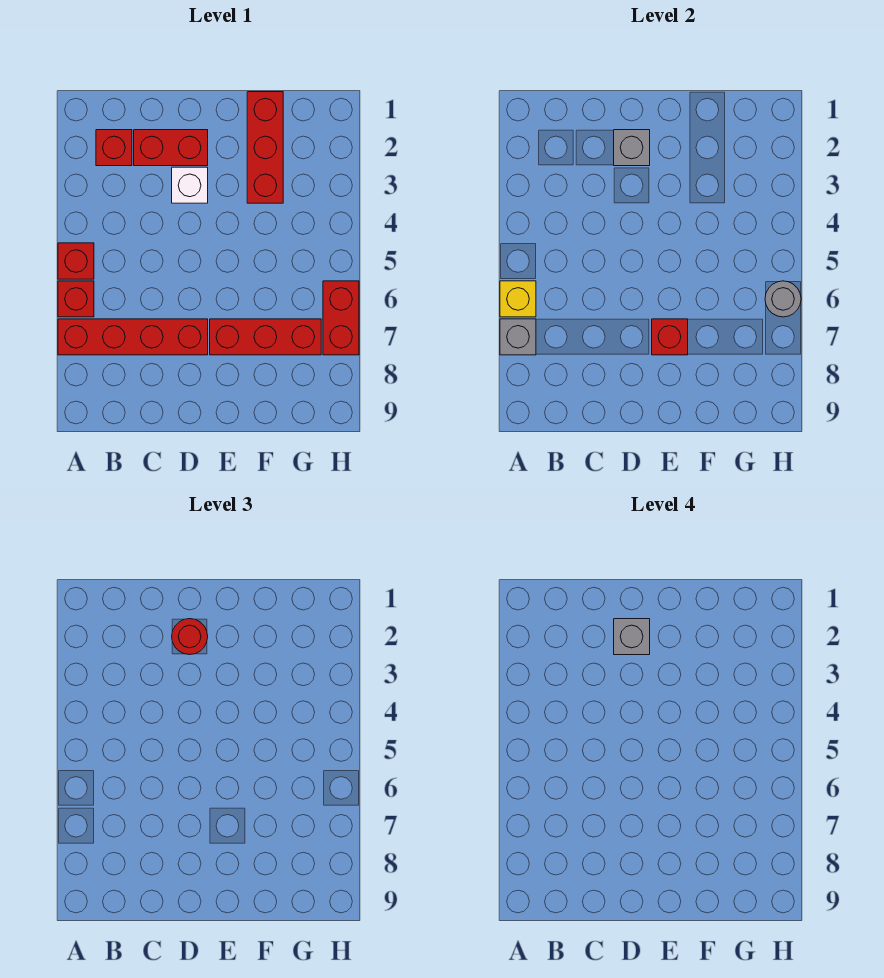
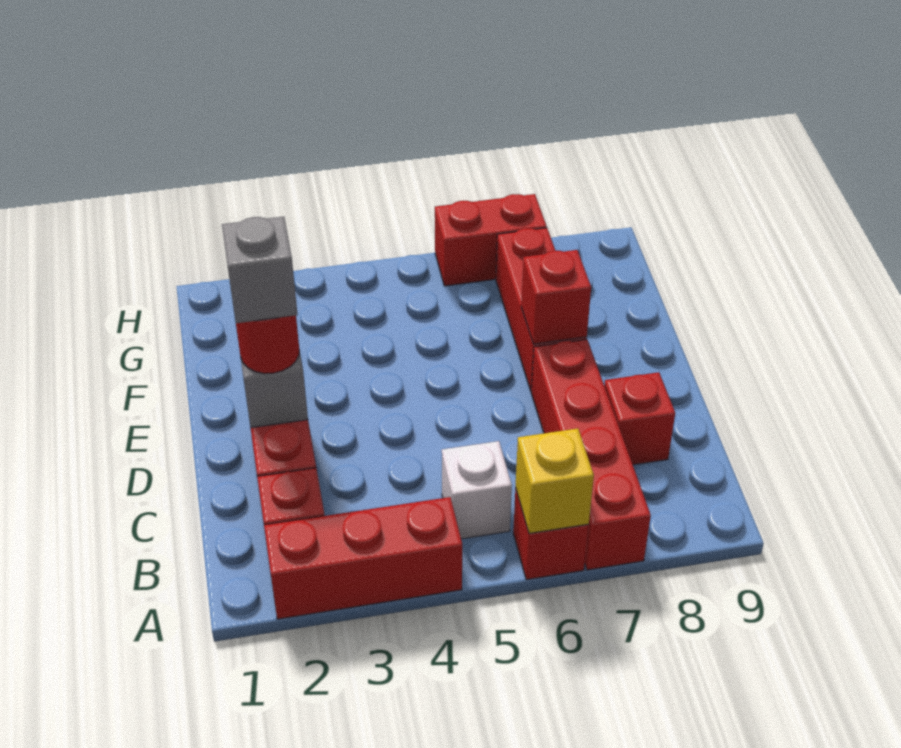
red 1x1 brick [58,243,94,279] -> red 1x1 brick moved to [604,372,675,465]
grey 1x1 brick [500,319,536,355] -> none
white 1x1 brick [172,167,208,203] -> white 1x1 brick moved to [442,441,512,539]
red 1x3 brick [247,92,283,203] -> red 1x3 brick moved to [264,497,462,619]
grey 1x1 round brick [765,281,801,317] -> none

